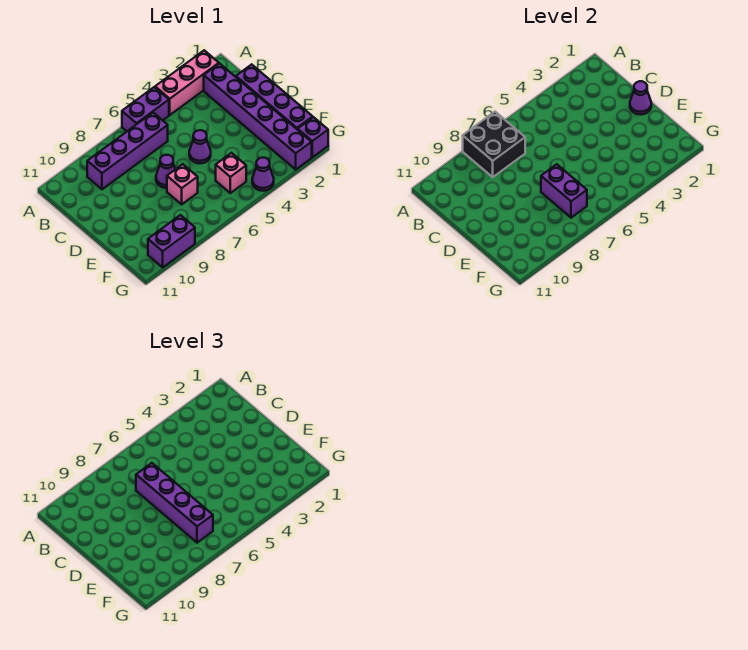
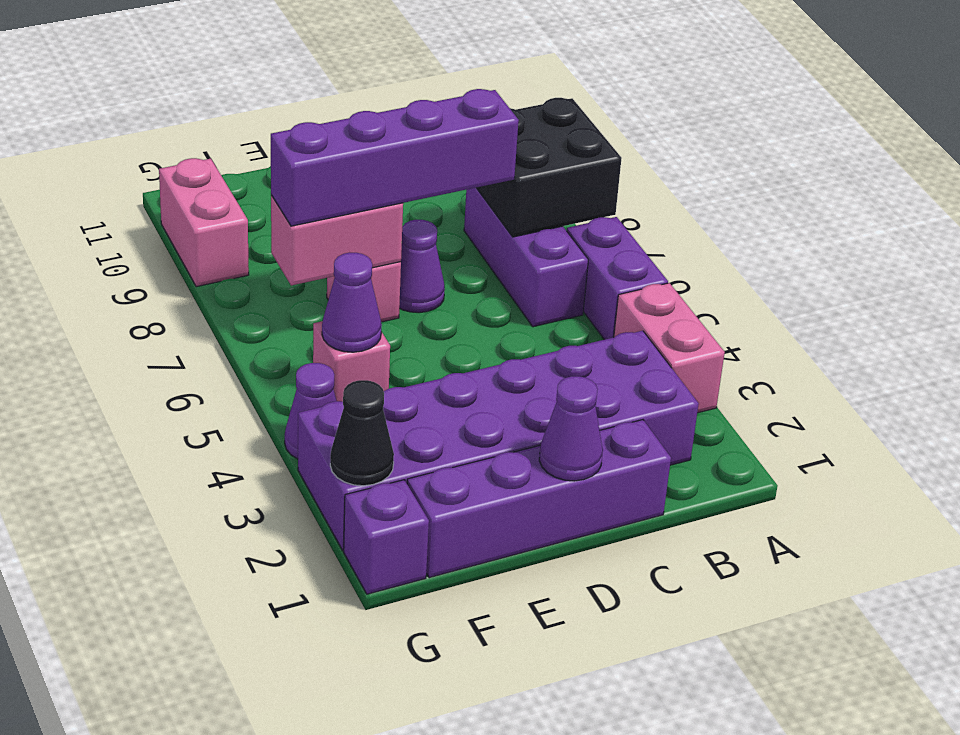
pink 1x3 brick [155,50,219,115] -> pink 1x2 brick [614,283,725,413]
purple 1x6 brick [204,64,312,169] -> purple 2x6 brick [298,331,699,551]
purple 1x4 brick [87,113,168,189] -> purple 1x3 brick [464,188,588,327]
purple 1x1 cone [189,130,211,163] -> purple 1x1 cone moved to [322,253,382,352]
purple 1x2 brick [541,164,587,218] -> pink 1x2 brick [271,195,403,285]
none -> black 1x1 cone [330,380,394,486]
purple 1x2 brick [148,215,195,267] -> pink 1x2 brick [159,158,249,287]

